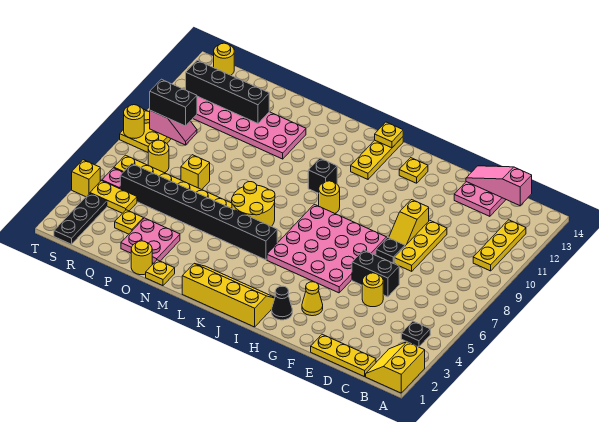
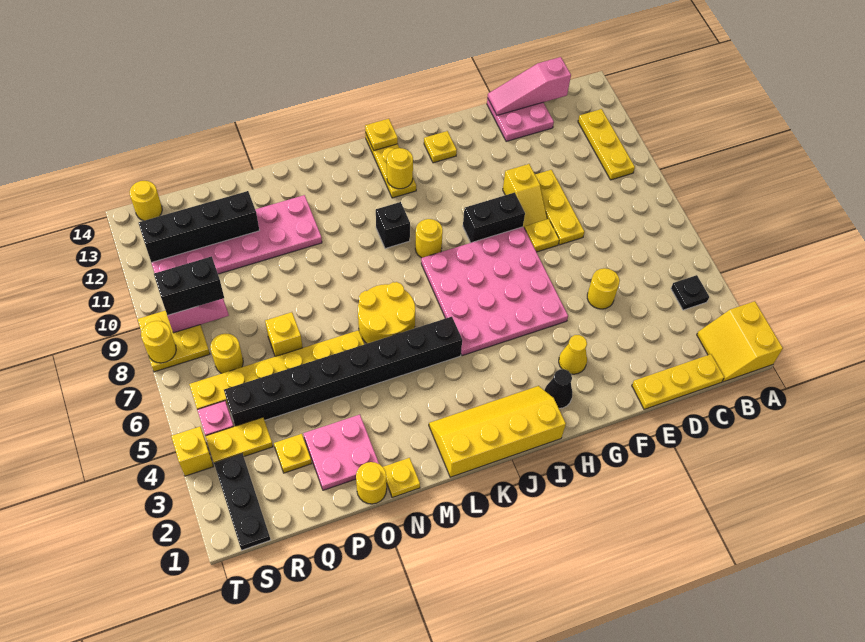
black 1x2 brick [352,250,399,297] -> black 1x2 brick moved to [463,192,525,243]
black 1x1 plate [376,237,405,263] -> yellow 1x1 plate [525,219,559,252]
none -> yellow 1x1 round brick [387,148,413,189]

